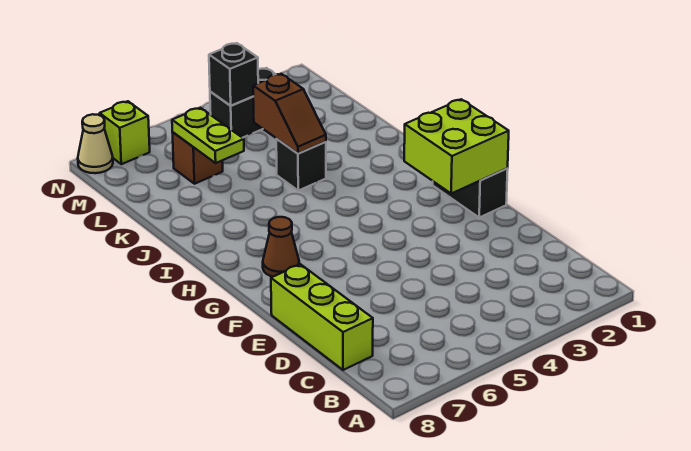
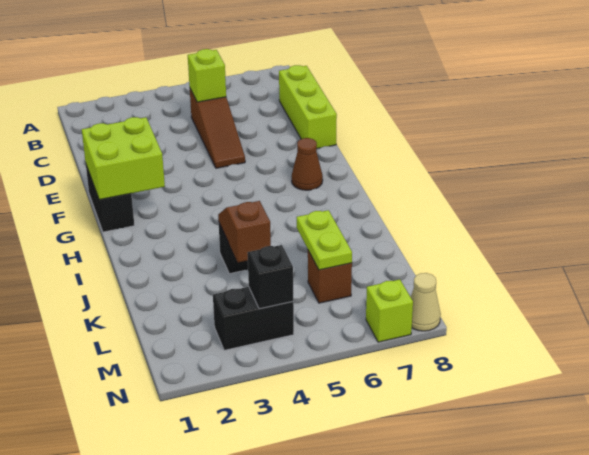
none -> brown 1x3 slope [190,89,245,168]
none -> lime 1x1 brick [188,49,226,102]

